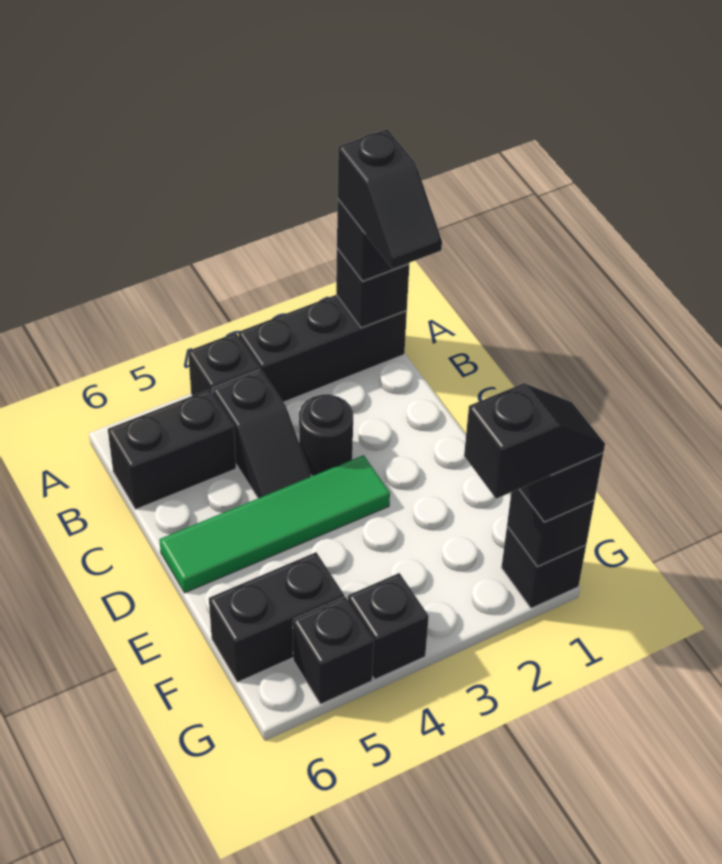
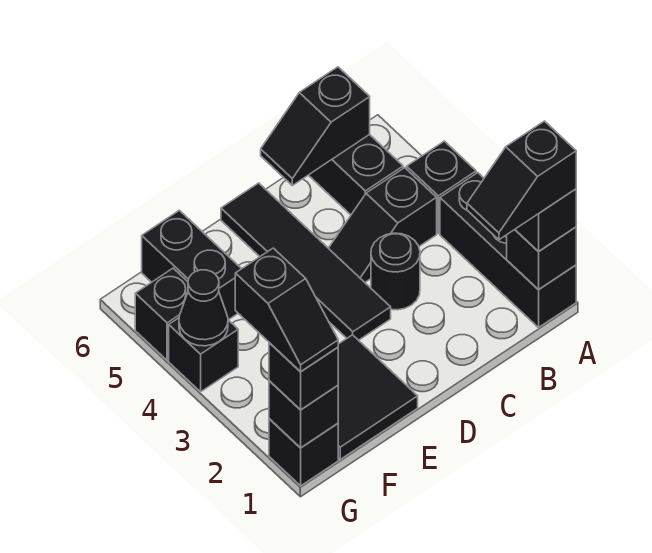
none -> black 1x2 slope [261,67,370,185]
green 1x4 tile [159,455,390,593] -> black 1x4 tile [221,183,391,340]
none -> black 2x2 tile [338,335,418,459]
none -> black 1x1 cone [179,270,228,346]

